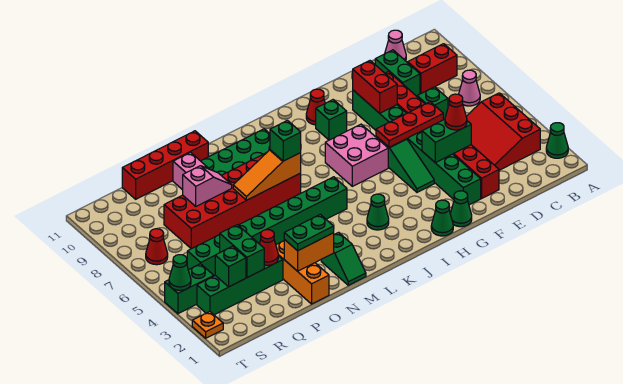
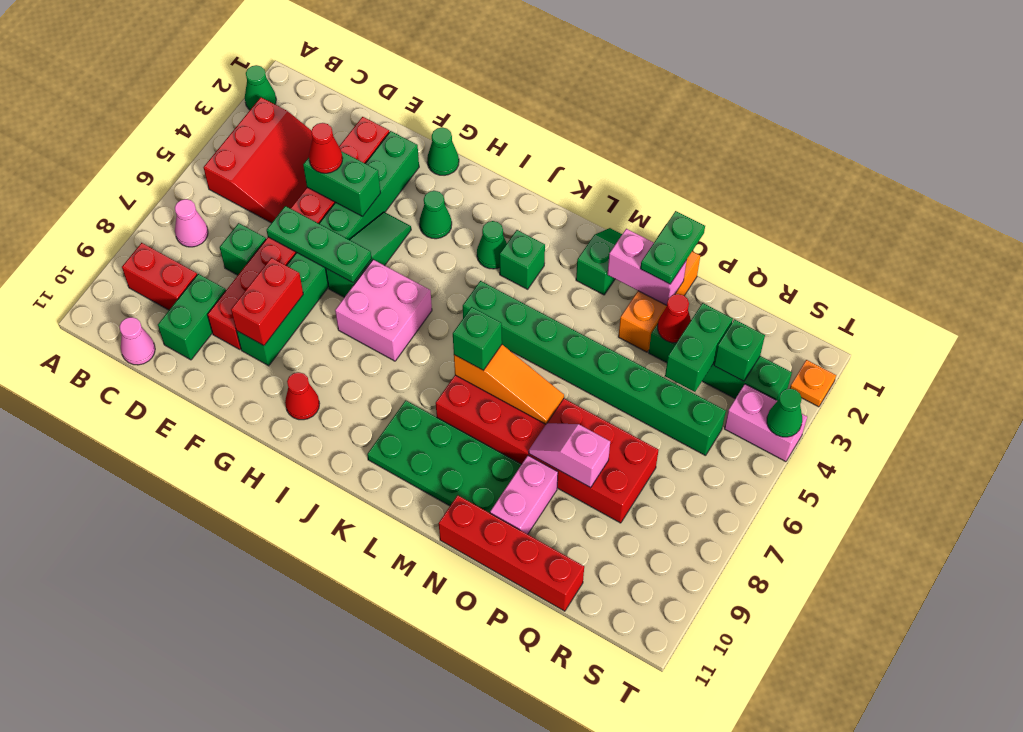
red 1x3 plate [376,102,443,147] -> green 1x3 plate [267,206,372,283]
green 1x1 cone [431,200,453,236] -> green 1x1 cone moved to [419,191,452,239]
green 1x1 brick [316,100,347,140] -> green 1x1 brick moved to [500,230,545,289]
orange 1x2 brick [284,233,334,271] -> pink 1x2 brick [608,229,687,305]
green 1x2 plate [284,214,334,251] -> green 1x2 plate turned to [640,211,705,284]
green 1x2 brick [165,264,214,314] -> pink 1x2 brick [724,384,807,462]
red 1x1 cone [146,229,168,265] -> none

